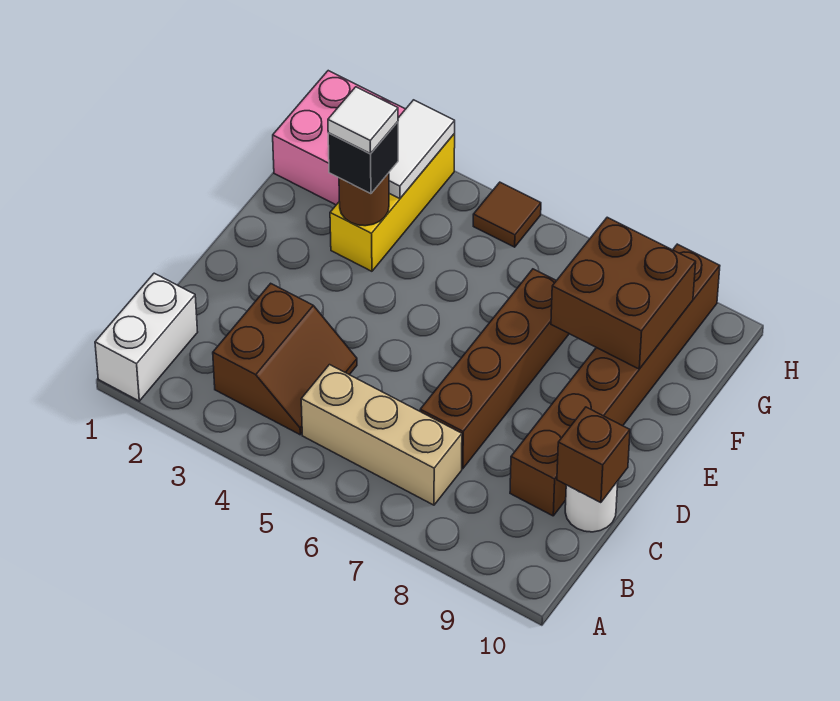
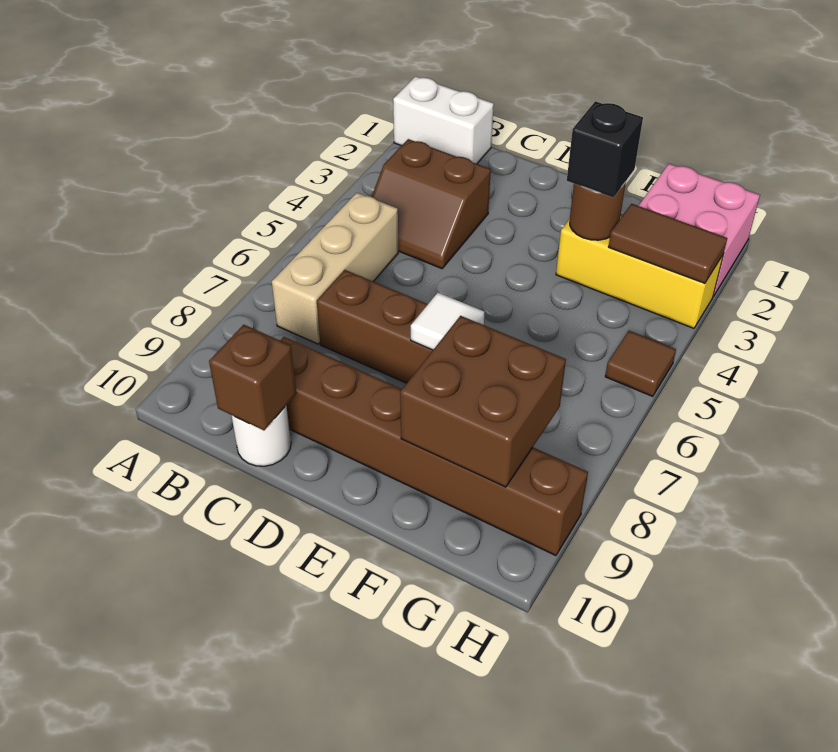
white 1x1 tile [328,87,398,154] -> white 1x1 tile moved to [411,293,484,350]
white 1x2 tile [389,100,455,199] -> brown 1x2 tile [609,204,727,283]

